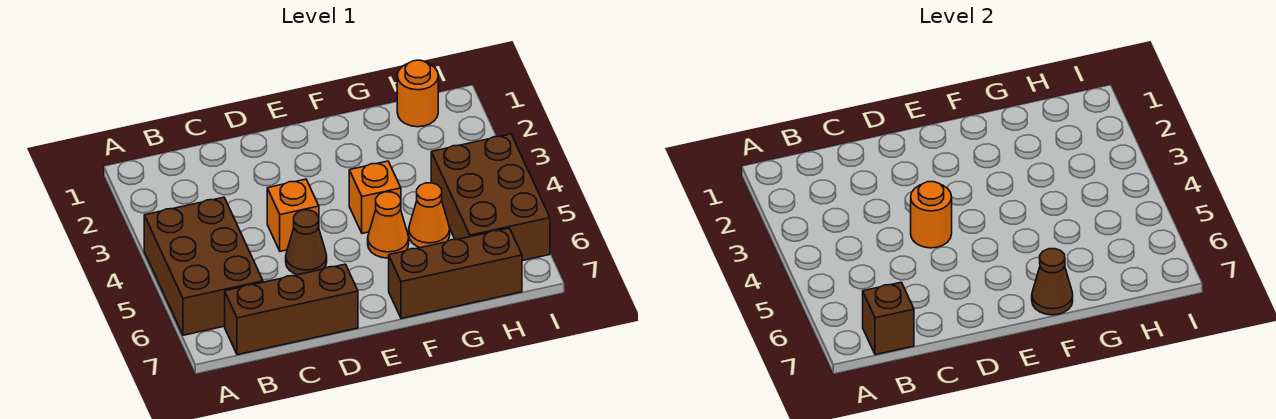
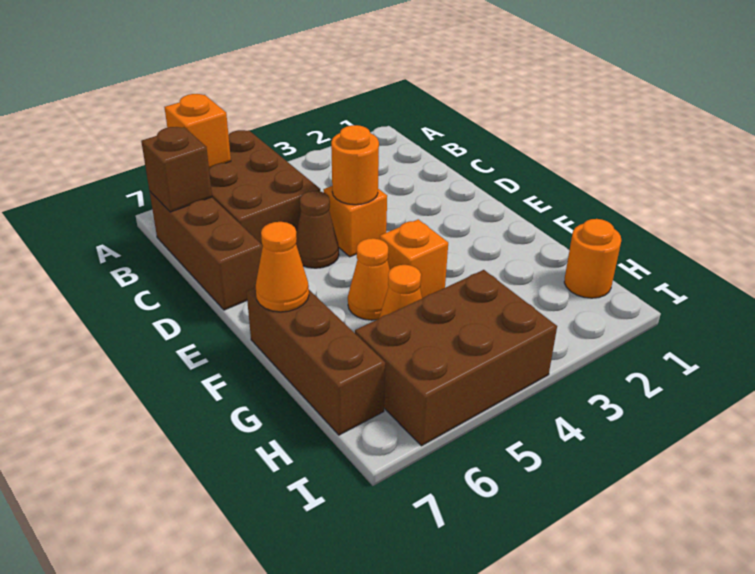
brown 2x3 brick [144,197,263,335] -> brown 2x3 brick turned to [209,130,320,247]
none -> orange 1x1 brick [164,94,231,168]
brown 1x1 cone [1032,249,1073,315] -> orange 1x1 cone [256,222,309,312]

